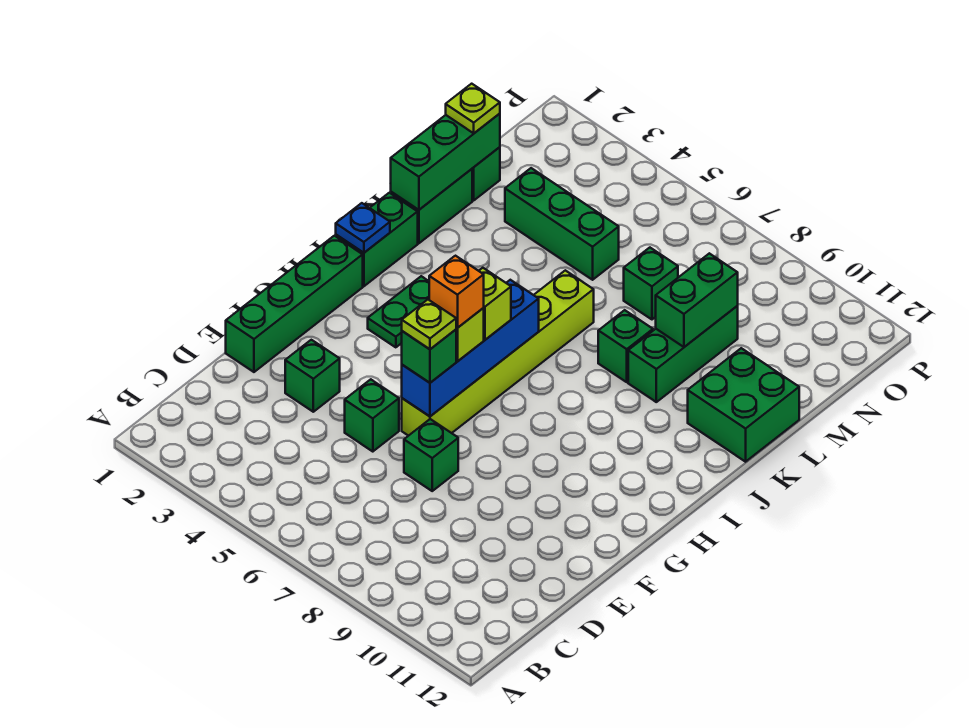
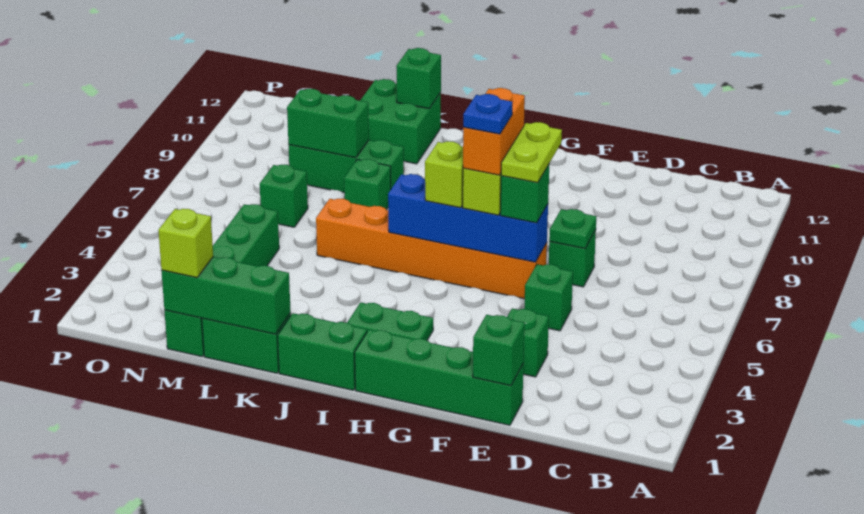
none -> green 1x1 brick [473,315,525,386]
none -> green 1x1 plate [549,209,597,248]
lime 1x6 brick [402,270,594,436] -> orange 1x6 brick [316,199,547,299]
lime 1x1 plate [402,300,456,349] -> lime 1x2 plate [501,122,562,183]
orange 1x1 brick [429,256,484,328] -> orange 1x2 brick [463,88,525,175]
blue 1x1 plate [336,203,390,253] -> blue 1x1 plate moved to [463,94,512,134]
none -> green 1x1 brick [396,48,441,109]
lime 1x1 plate [446,84,500,133] -> lime 1x1 brick [158,209,213,278]

